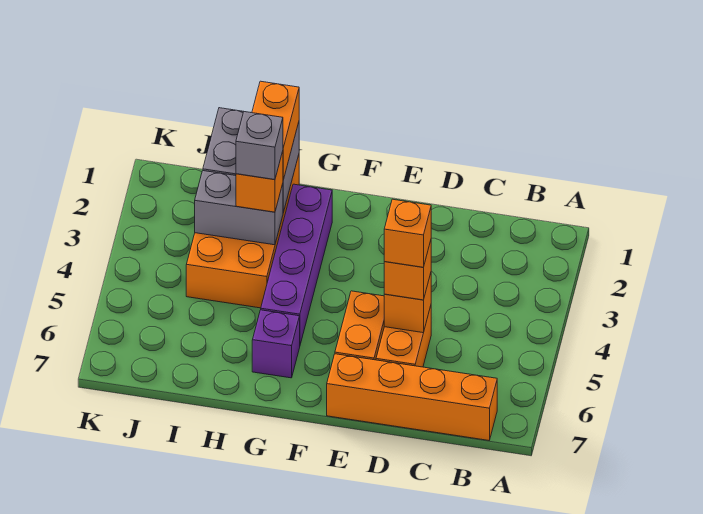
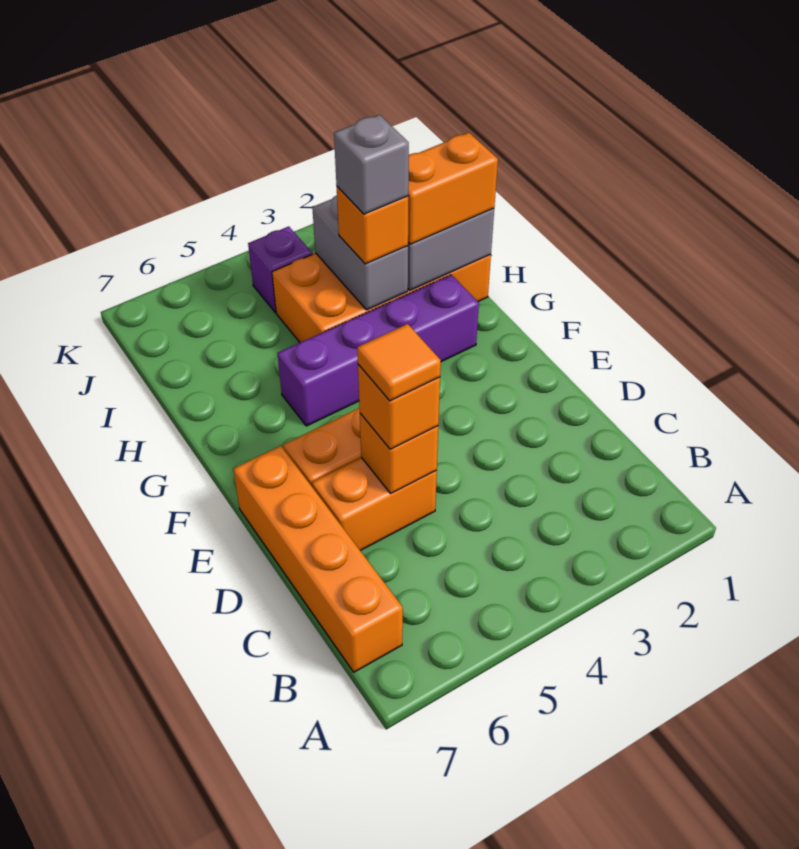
orange 1x1 brick [384,199,431,267] -> orange 1x1 tile [357,324,441,401]
purple 1x1 brick [252,310,300,378] -> purple 1x1 brick moved to [248,227,312,312]

